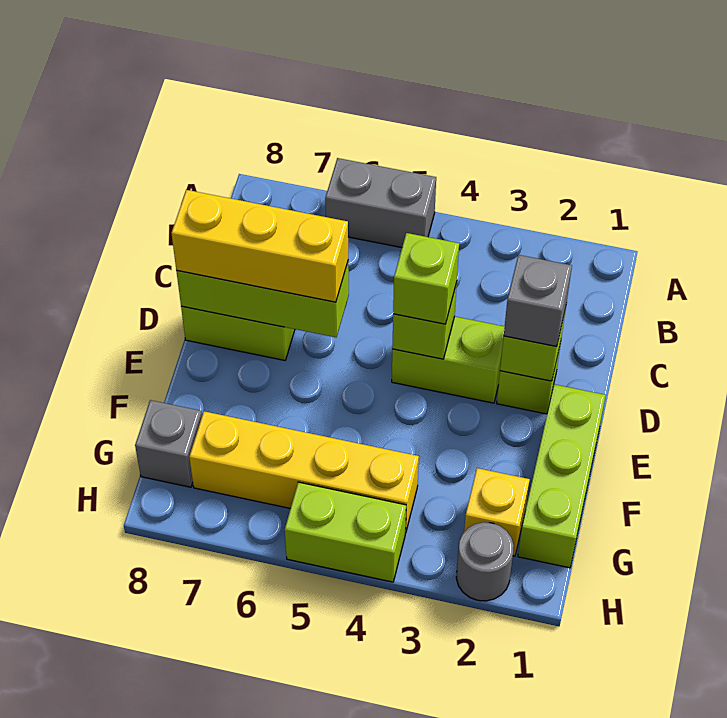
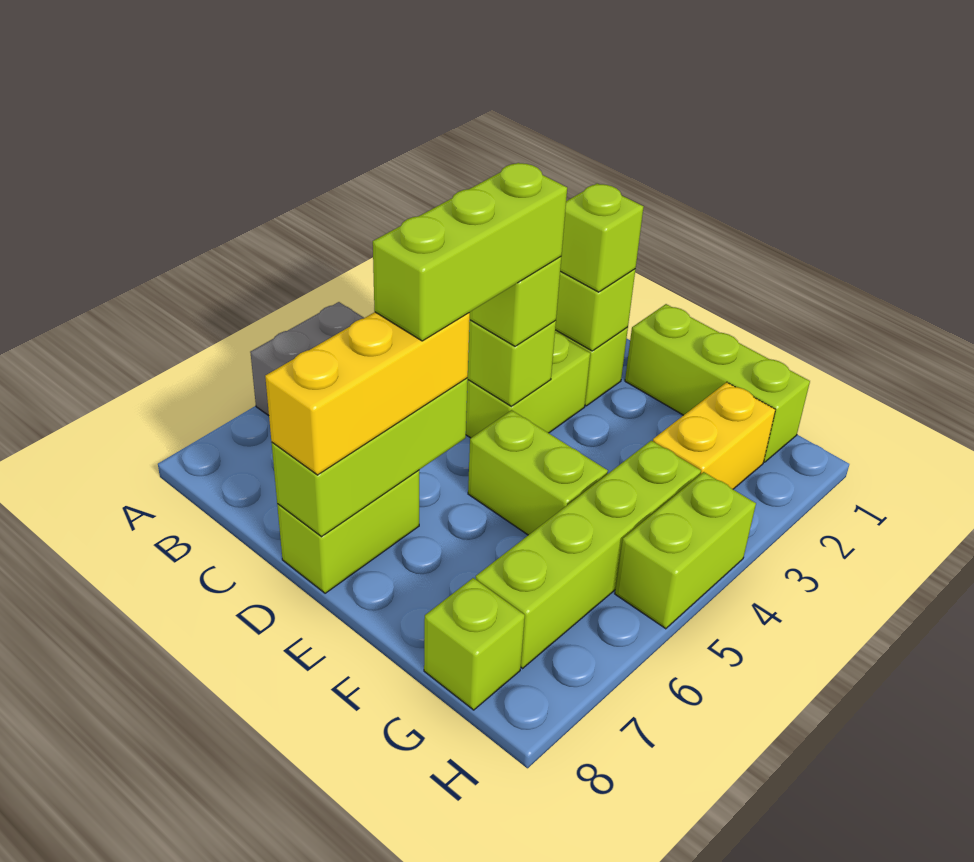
grey 1x1 brick [504,255,572,347] -> lime 1x1 brick [560,183,643,292]
none -> lime 1x3 brick [373,163,567,341]
none -> lime 1x2 brick [468,410,608,535]
yellow 1x1 brick [464,468,530,556] -> yellow 1x2 brick [653,382,775,489]
yellow 1x4 brick [189,411,419,533] -> lime 1x4 brick [476,441,701,668]
grey 1x1 brick [135,400,202,487] -> lime 1x1 brick [424,578,525,710]
grey 1x1 round brick [456,522,514,601] -> none

